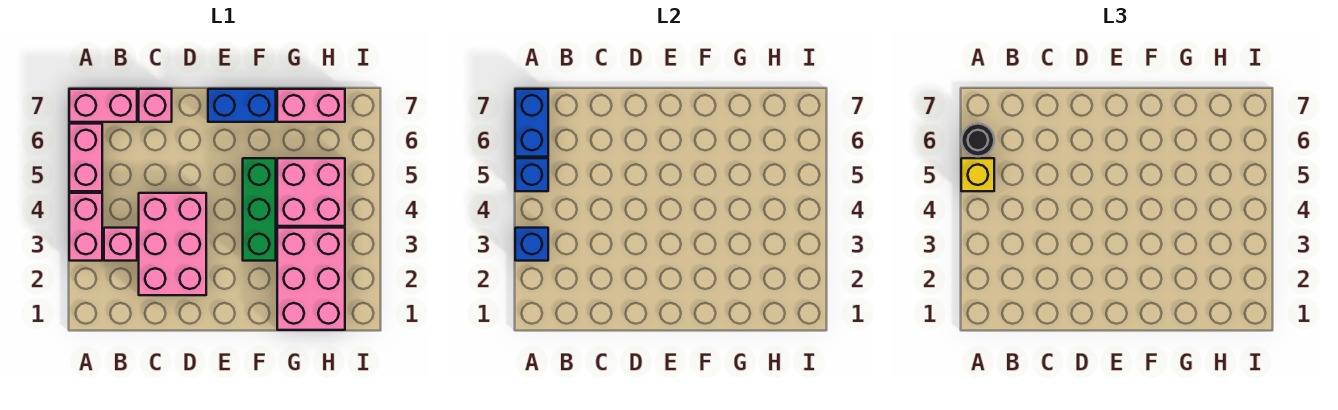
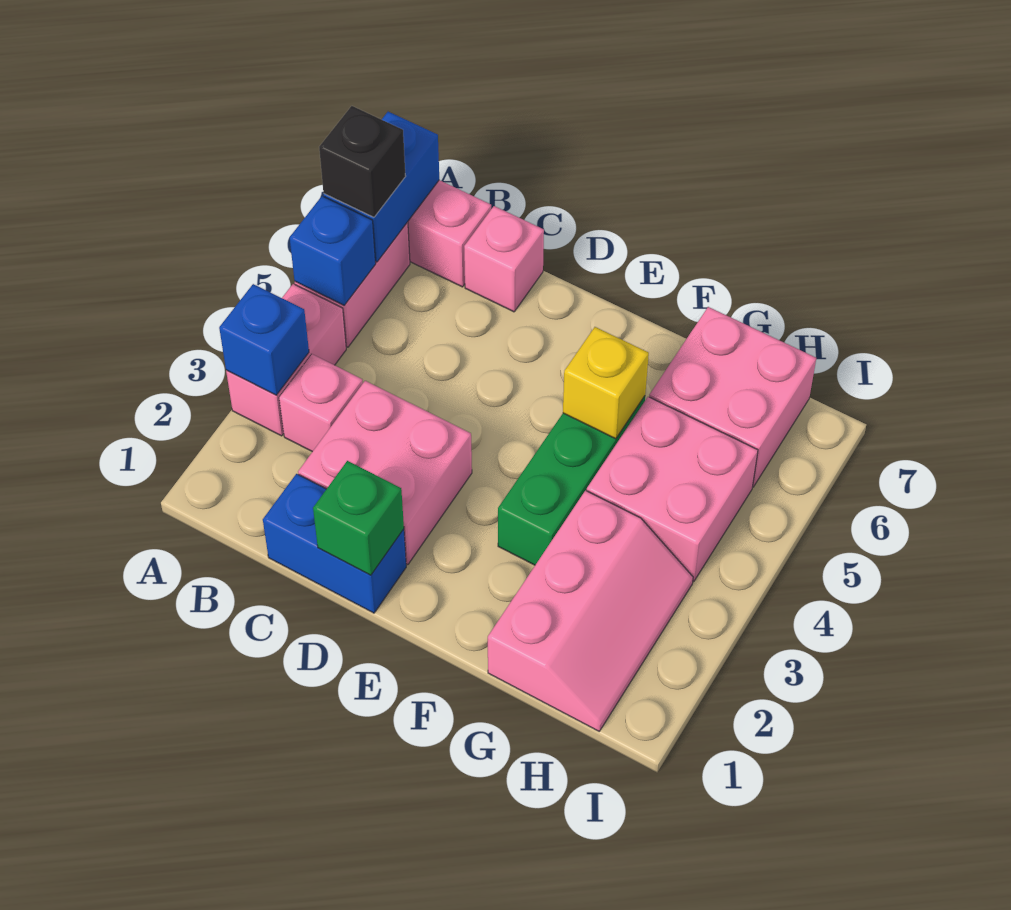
yellow 1x1 brick [961,158,994,191] -> yellow 1x1 brick moved to [563,327,649,439]
black 1x1 round brick [961,124,994,157] -> black 1x1 brick [319,106,406,217]
pink 2x3 brick [139,193,206,295] -> pink 2x2 brick [298,381,472,565]
none -> green 1x1 brick [313,461,404,575]
blue 1x2 brick [208,89,276,122] -> blue 1x2 brick moved to [263,474,406,613]
pink 2x3 brick [277,228,345,330] -> pink 2x3 slope [488,491,693,731]
pink 1x2 brick [277,89,345,122] -> pink 2x2 brick [649,307,816,487]

